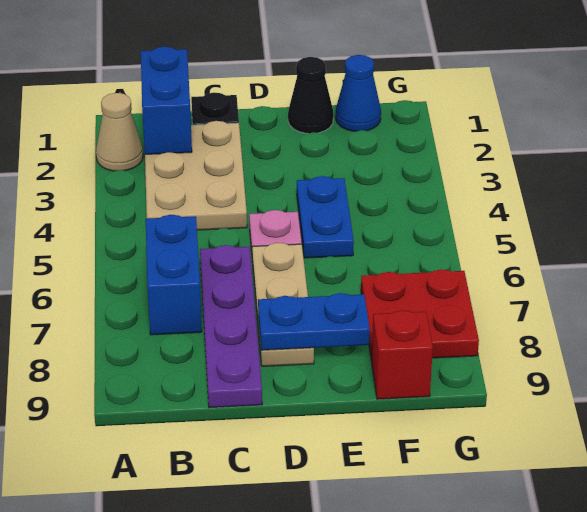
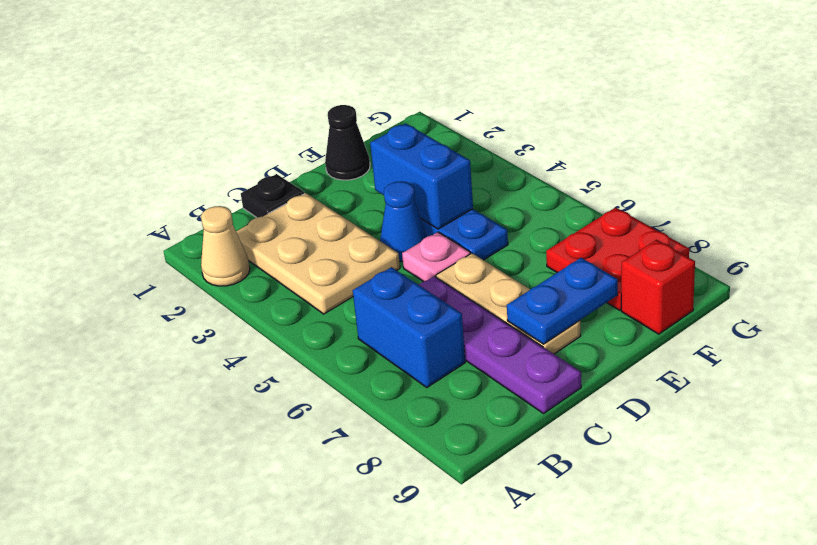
blue 1x2 brick [141,46,192,154] -> blue 1x2 brick moved to [370,123,473,229]
blue 1x1 cone [336,55,381,131] -> blue 1x1 cone moved to [380,181,427,261]

